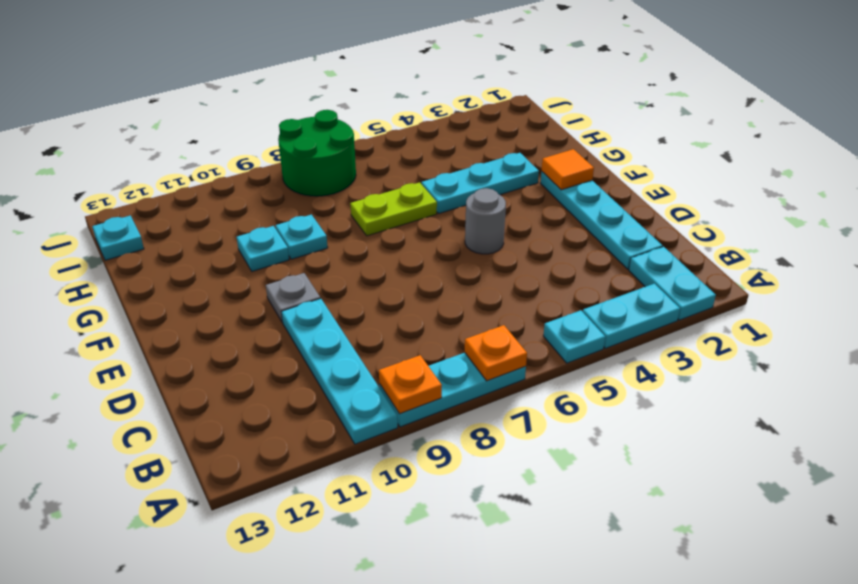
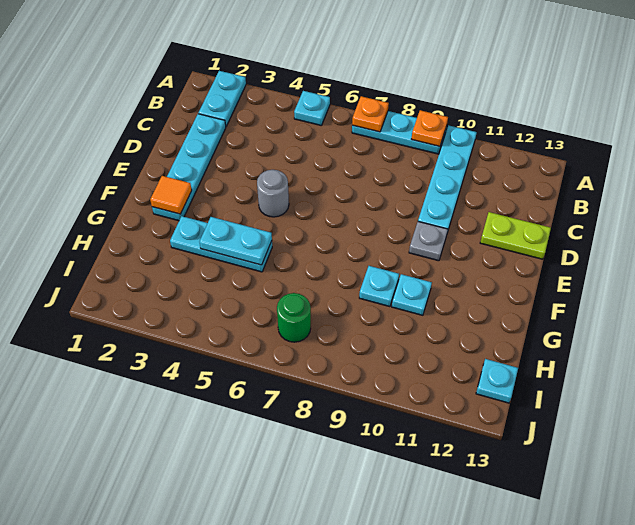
cyan 1x2 plate [583,284,680,348] -> cyan 1x2 plate moved to [200,217,272,265]
lime 1x2 plate [350,182,437,236] -> lime 1x2 plate moved to [480,212,551,259]
green 2x2 round brick [278,110,356,196] -> green 1x1 round brick [277,293,311,342]

